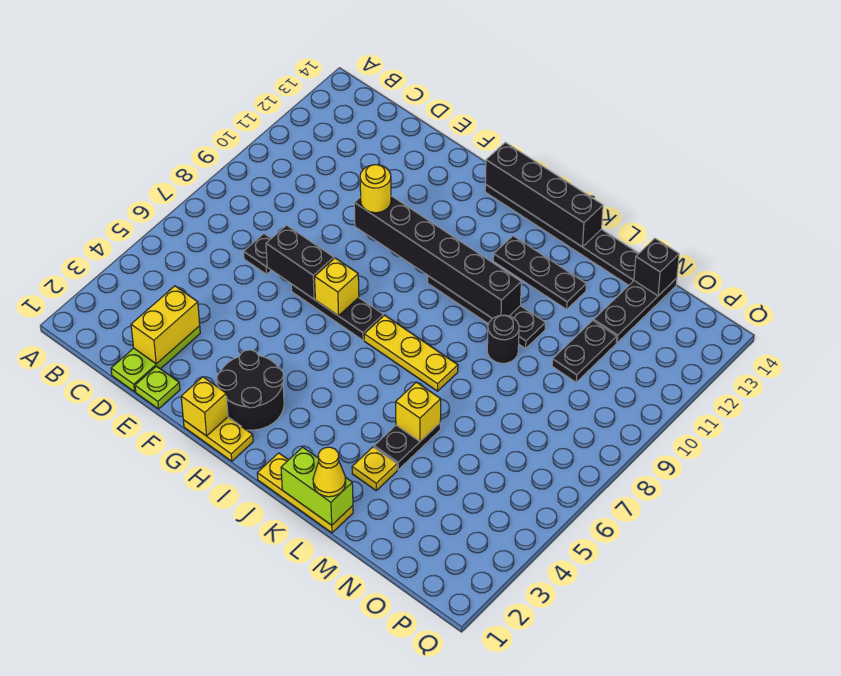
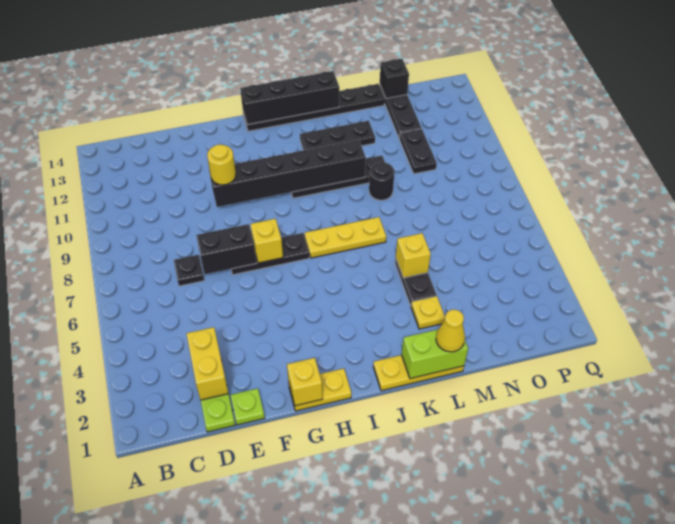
black 2x2 round brick [217,350,284,430] -> none

